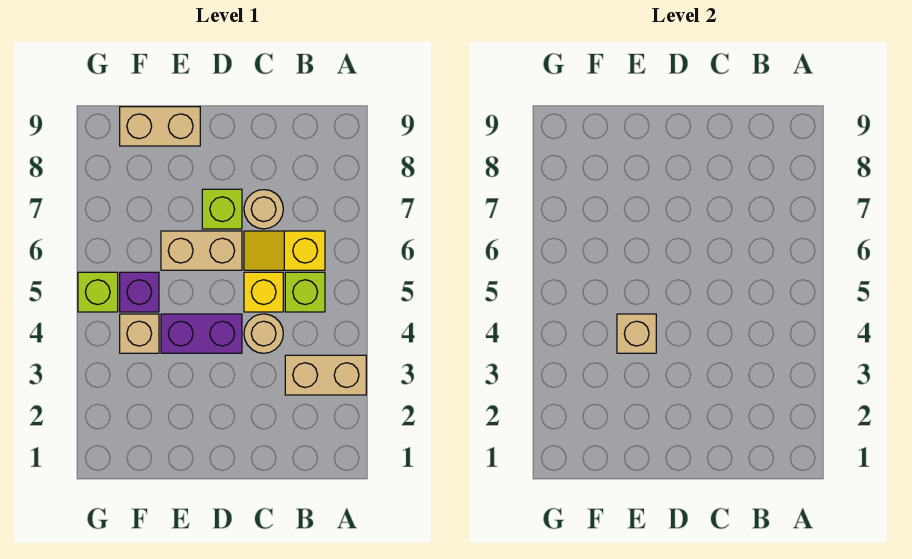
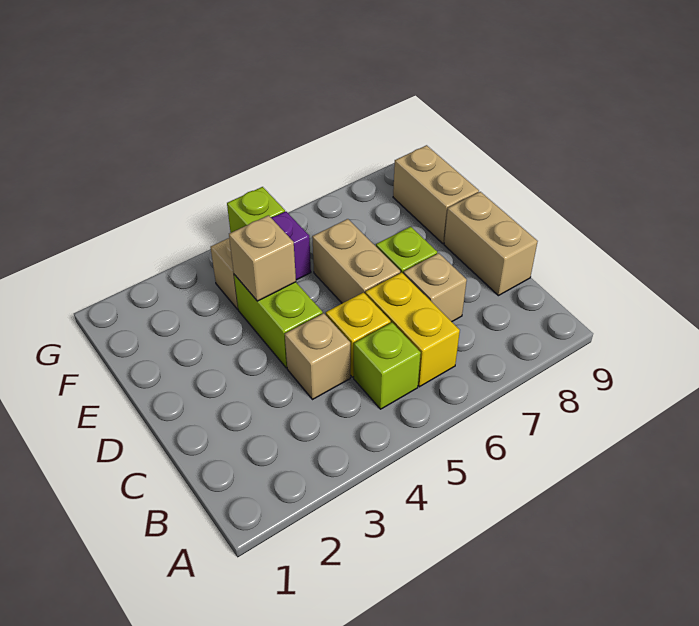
tan 1x2 brick [285,355,366,395] -> tan 1x2 brick moved to [444,192,538,296]
yellow 1x2 slope [244,231,325,270] -> yellow 1x2 brick [365,272,460,387]
tan 1x1 round brick [244,314,283,353] -> tan 1x1 brick [285,313,350,400]
tan 1x1 round brick [244,190,283,229] -> tan 1x1 brick [403,253,467,322]
purple 1x2 brick [161,314,242,353] -> lime 1x2 brick [234,275,323,368]

